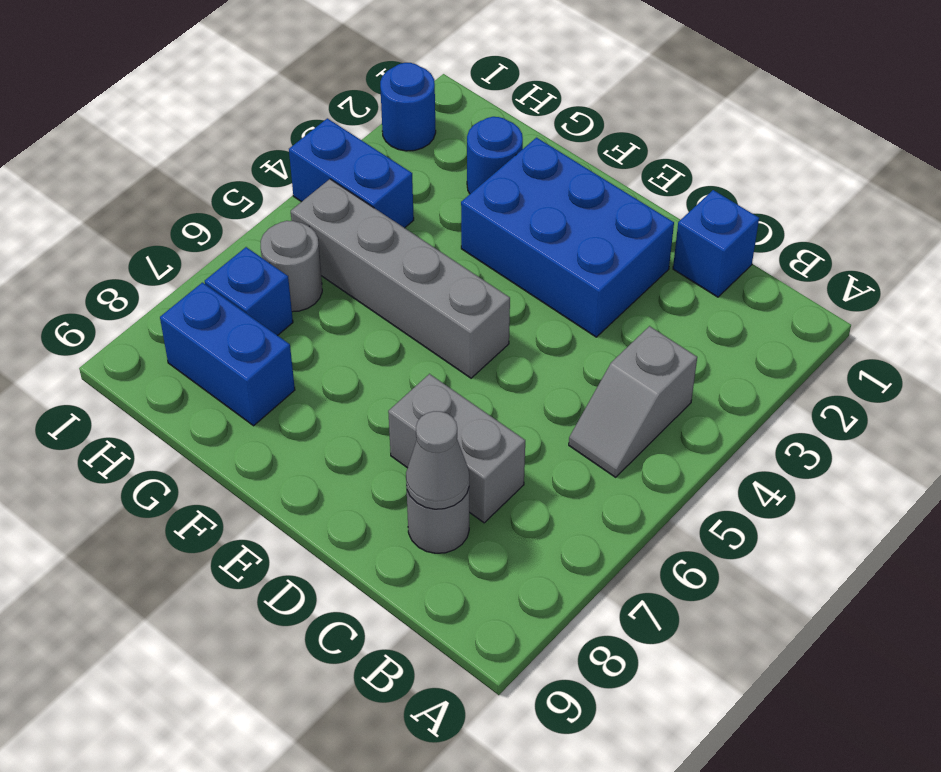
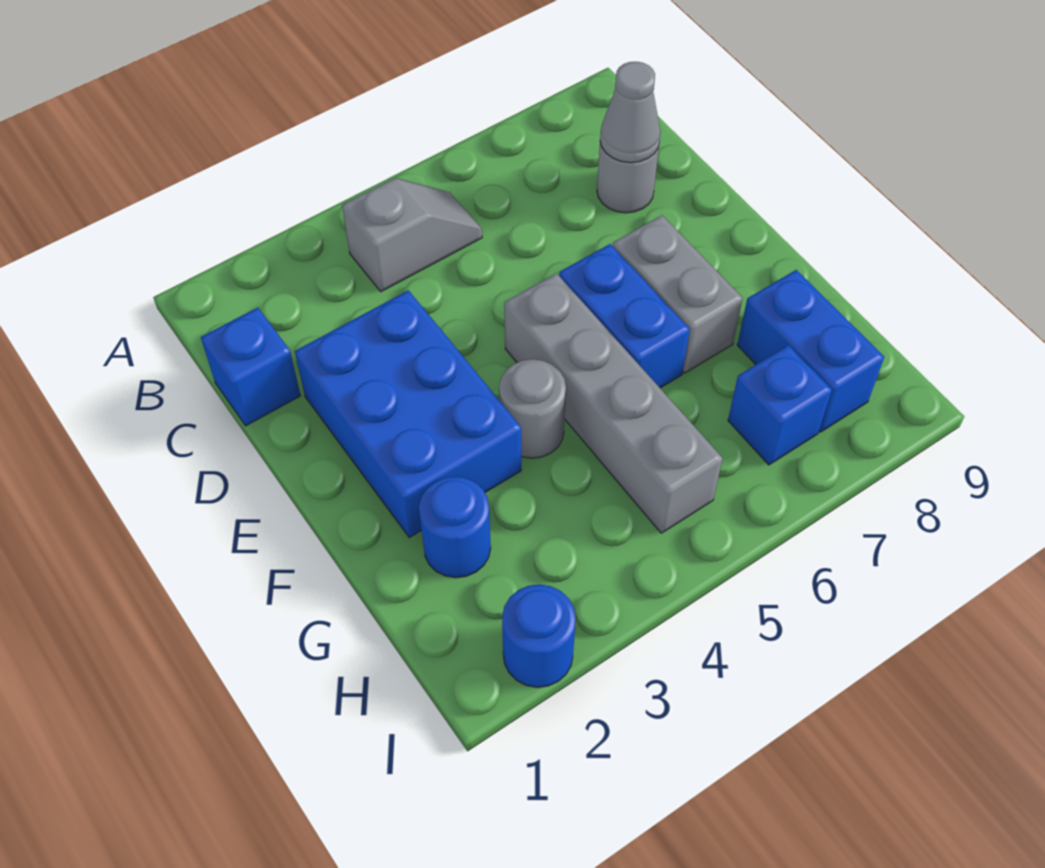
grey 1x2 brick [388,374,525,523] -> grey 1x2 brick moved to [612,215,743,373]
blue 1x2 brick [289,118,414,228] -> blue 1x2 brick moved to [559,244,690,388]
grey 1x1 round brick [261,221,322,312] -> grey 1x1 round brick moved to [499,359,566,458]

